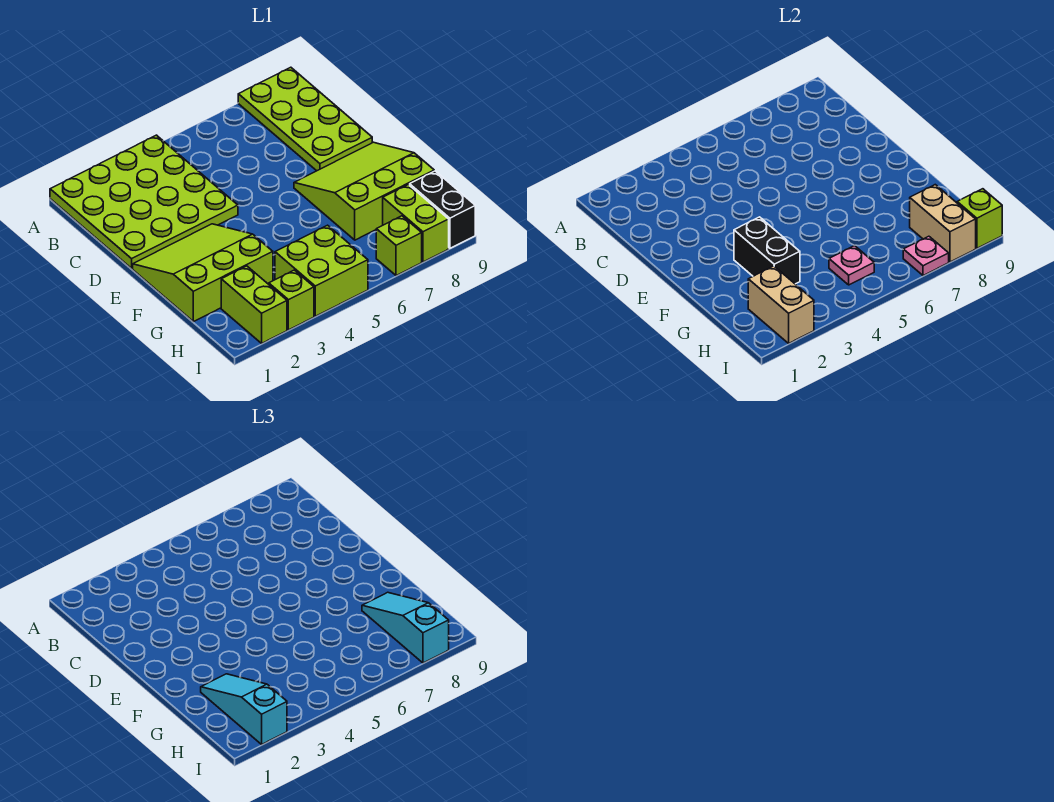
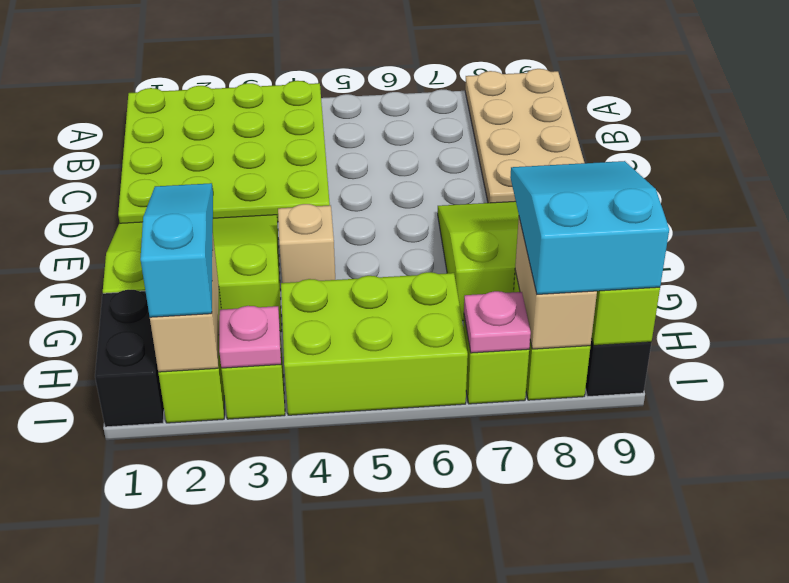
lime 2x4 plate [238,67,372,171] -> tan 2x4 plate [465,69,584,203]
black 1x2 brick [734,217,800,284] -> black 1x2 brick moved to [95,290,164,427]
none -> tan 1x1 brick [278,204,335,283]
cyan 1x3 slope [362,592,449,663] -> cyan 2x3 slope [510,161,669,294]
lime 2x2 brick [275,225,368,316] -> lime 2x3 brick [281,272,468,415]
pink 1x1 plate [829,246,874,285] -> pink 1x1 plate moved to [219,306,281,368]

